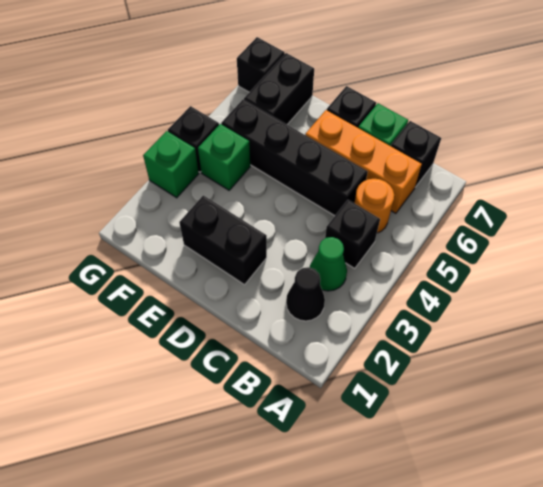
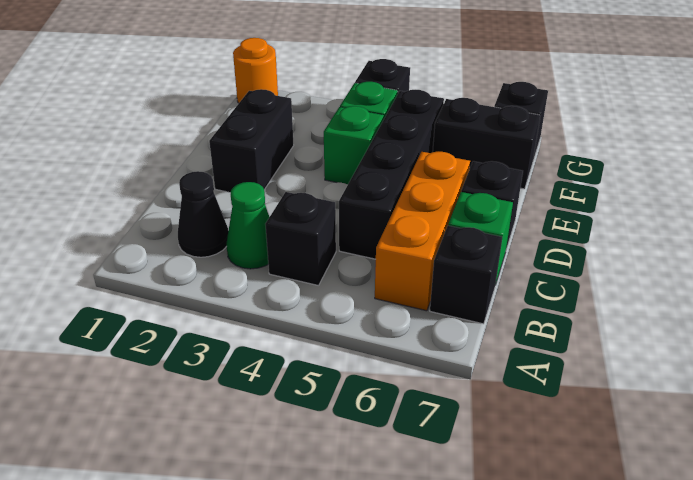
orange 1x1 round brick [354,179,394,233] -> orange 1x1 round brick moved to [233,38,278,103]
green 1x1 brick [143,131,199,198] -> green 1x1 brick moved to [324,106,384,184]

